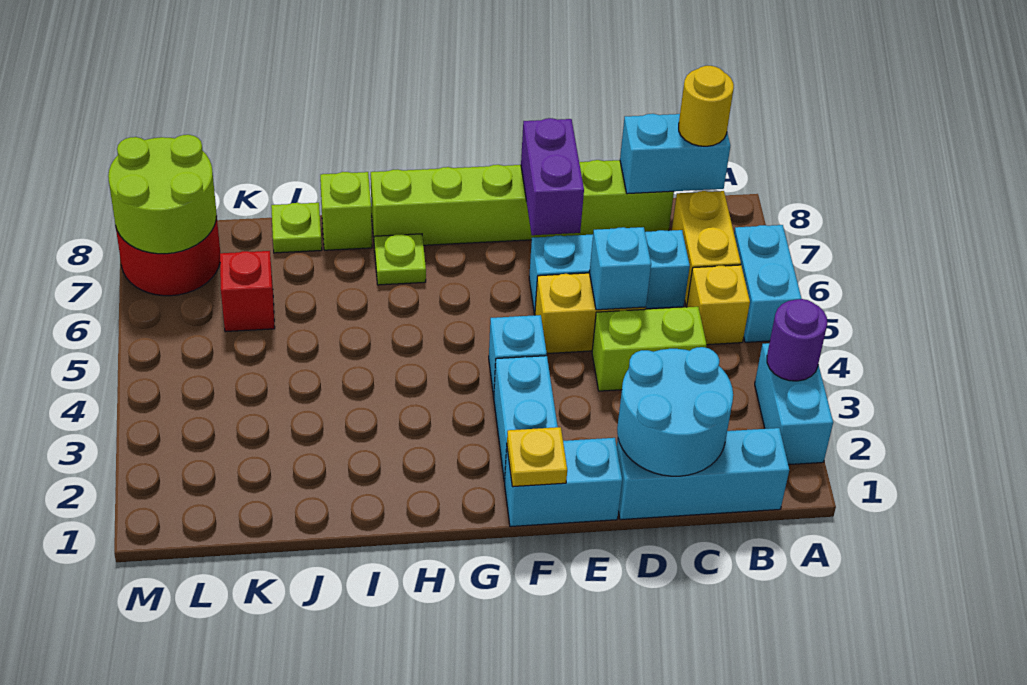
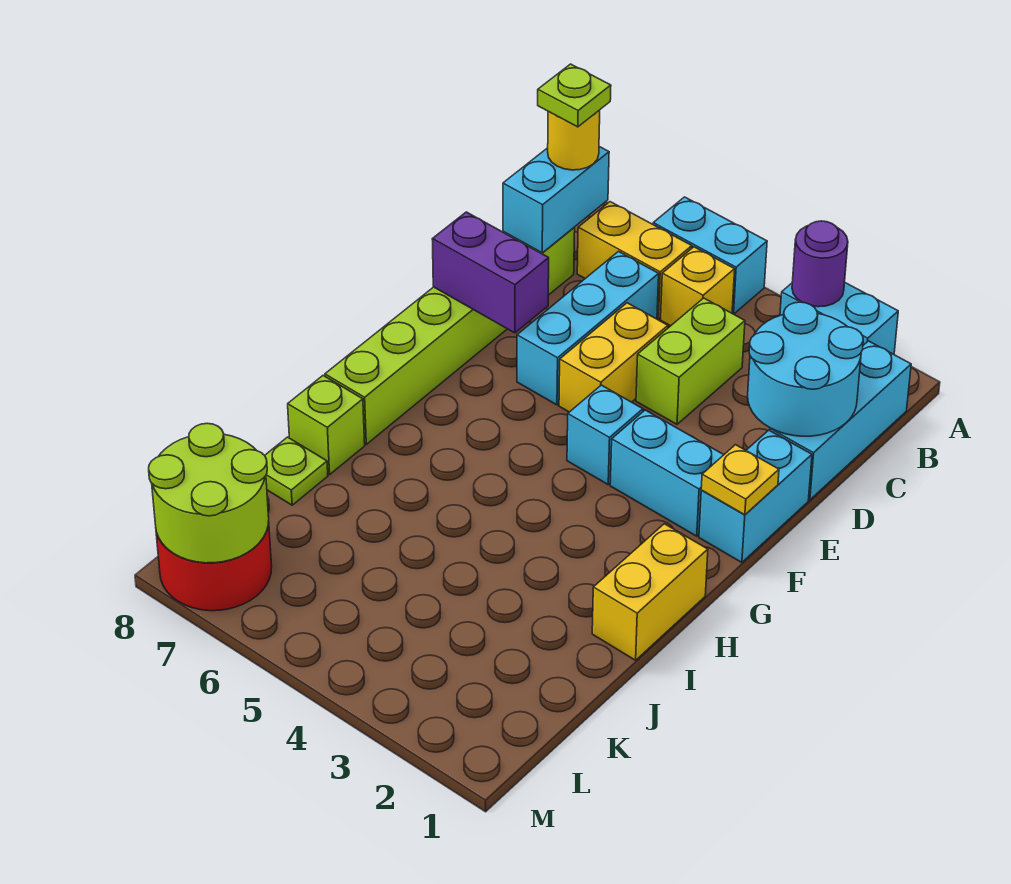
cyan 1x1 brick [590,227,651,310] -> none
none -> yellow 1x2 brick [592,524,708,660]
lime 1x1 plate [374,234,426,285] -> lime 1x1 plate moved to [538,64,611,127]
red 1x1 brick [220,251,275,332] -> none

